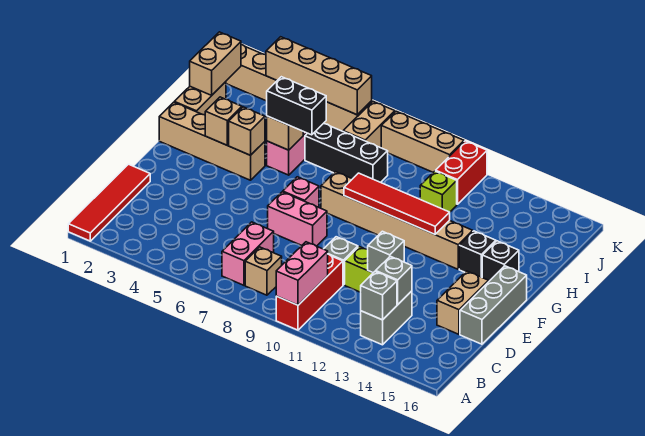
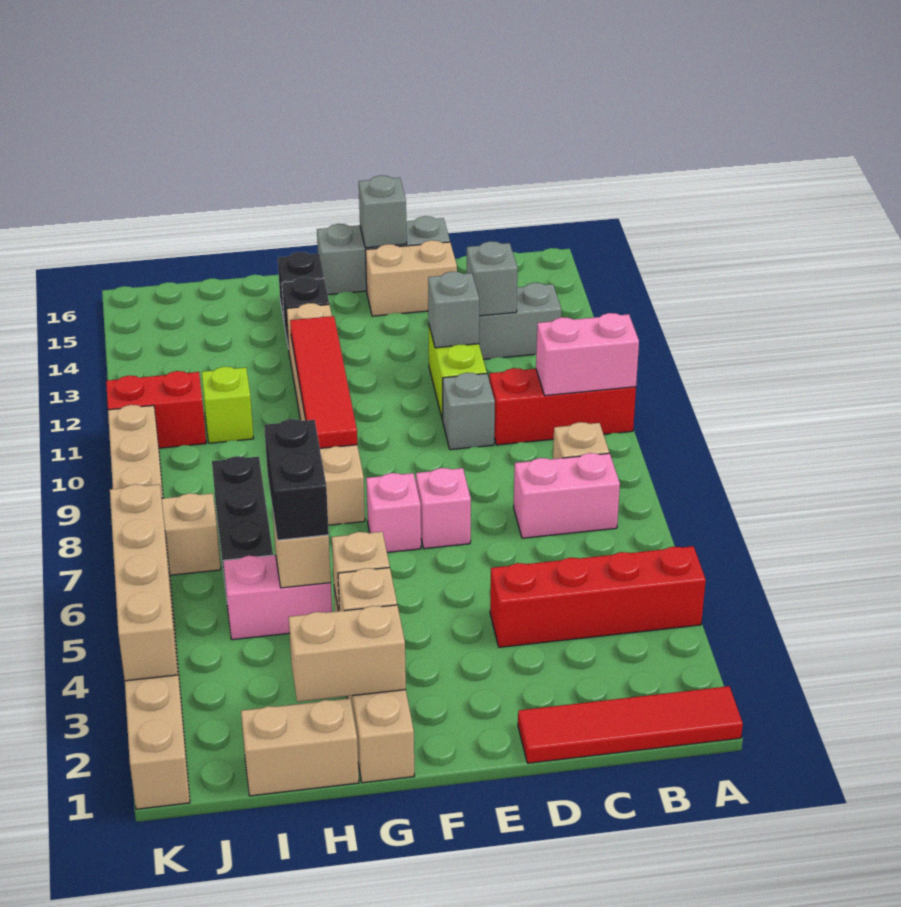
none -> red 1x4 brick [490,546,706,647]
grey 1x1 brick [361,271,397,320] -> grey 1x1 brick moved to [359,175,407,248]
pink 1x2 brick [268,192,327,246] -> pink 1x1 brick [416,468,471,549]
tan 1x2 brick [190,32,241,95] -> tan 1x2 brick moved to [289,605,406,702]

